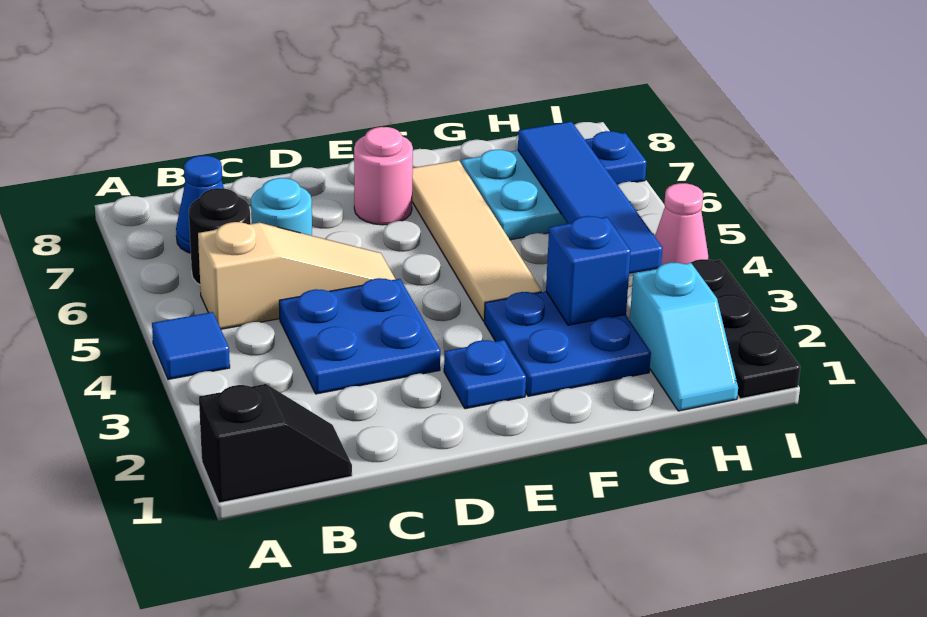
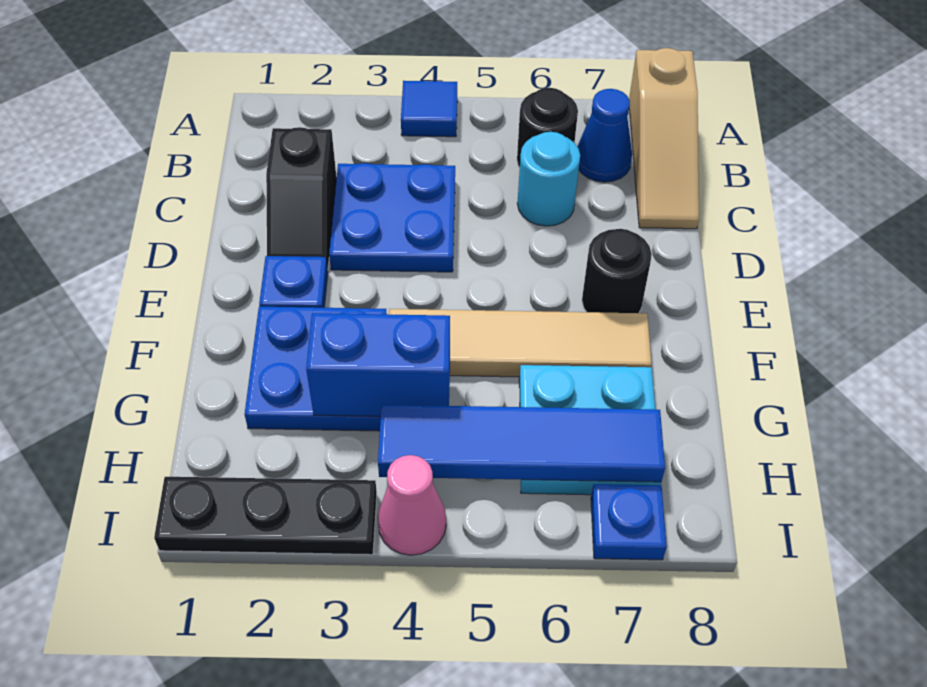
black 1x2 slope [199,384,352,503] -> black 1x2 slope moved to [266,127,337,270]
tan 1x3 slope [198,222,395,329] -> tan 1x3 slope moved to [629,48,699,229]
pink 1x1 round brick [354,127,413,225] -> black 1x1 round brick [582,229,652,313]
blue 1x1 brick [546,216,631,325] -> blue 1x2 brick [306,313,450,416]
cyan 1x2 slope [630,262,738,411] -> none

